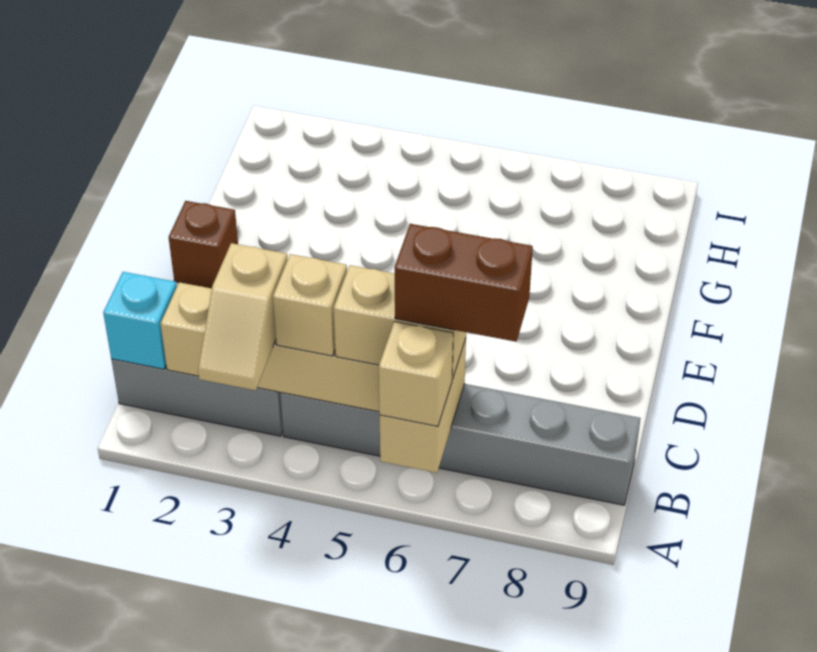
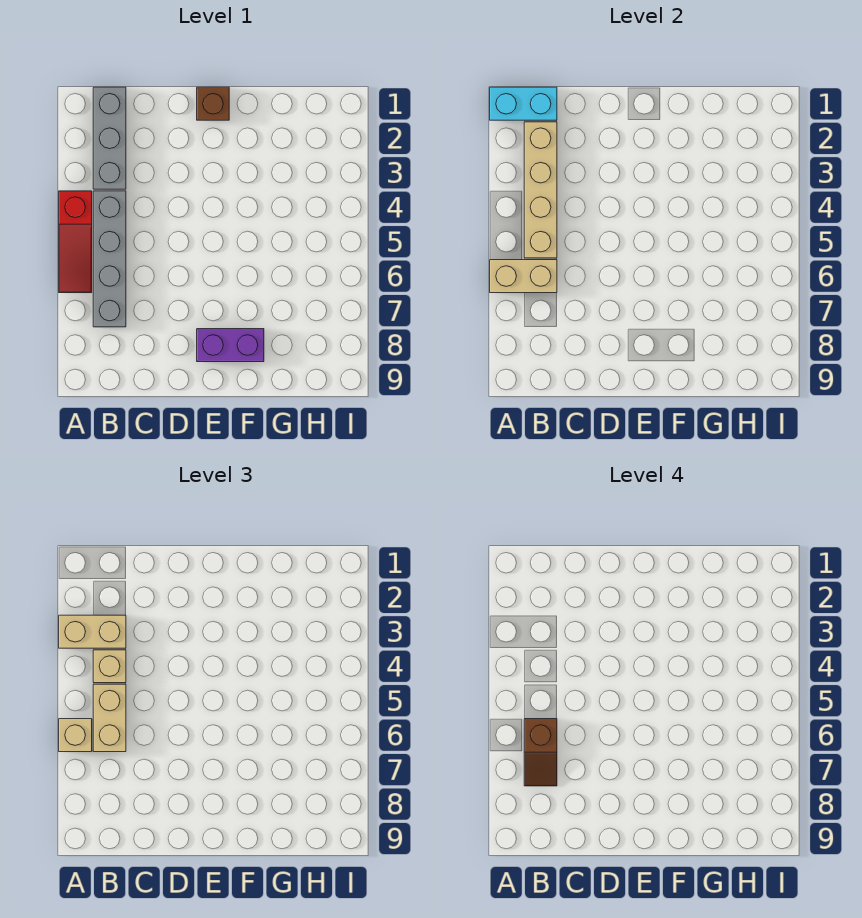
tan 1x2 slope [198,243,288,390] -> tan 1x2 brick [59,615,126,648]
none -> red 1x3 slope [59,191,92,293]
cyan 1x1 brick [103,272,177,369] -> cyan 1x2 brick [490,87,557,120]
grey 1x6 brick [280,384,641,505] -> grey 1x4 brick [93,191,126,327]
brown 1x2 brick [395,224,533,342] -> brown 1x2 slope [524,719,557,786]
none -> purple 1x2 brick [197,329,264,362]

